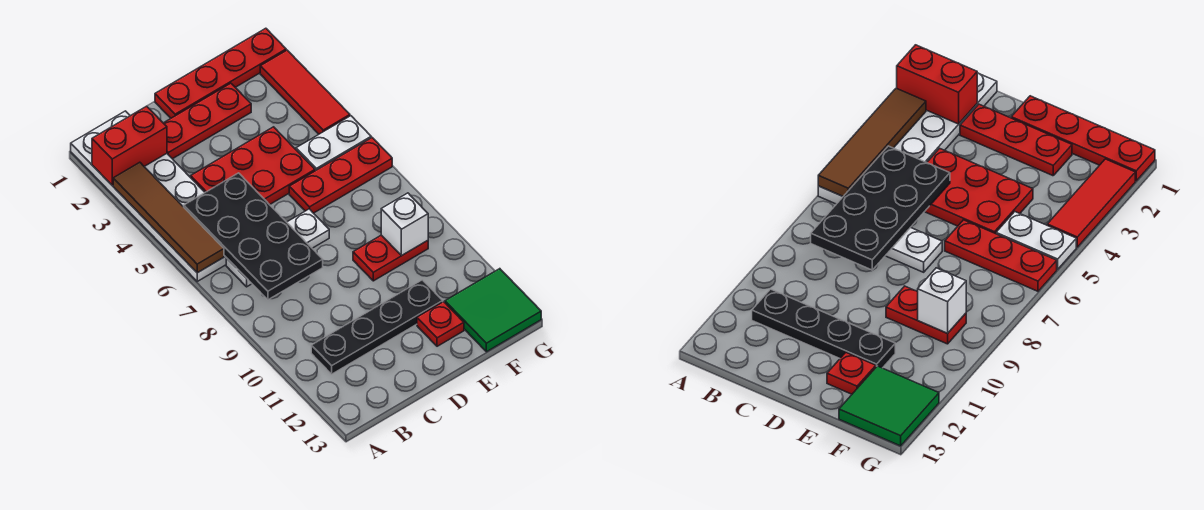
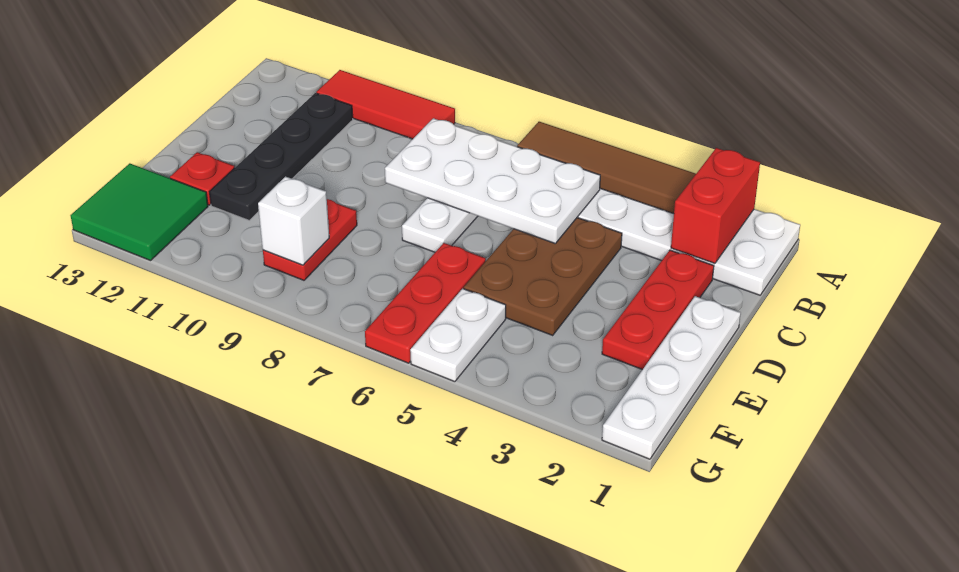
black 2x4 plate [184,173,323,300] -> white 2x4 plate [385,118,600,244]
red 2x3 plate [191,127,315,205] -> brown 2x3 plate [464,218,622,335]
red 1x4 plate [155,28,286,118] -> white 1x4 plate [602,296,741,459]
red 1x3 tile [260,50,350,134] -> red 1x3 tile moved to [316,70,455,139]

